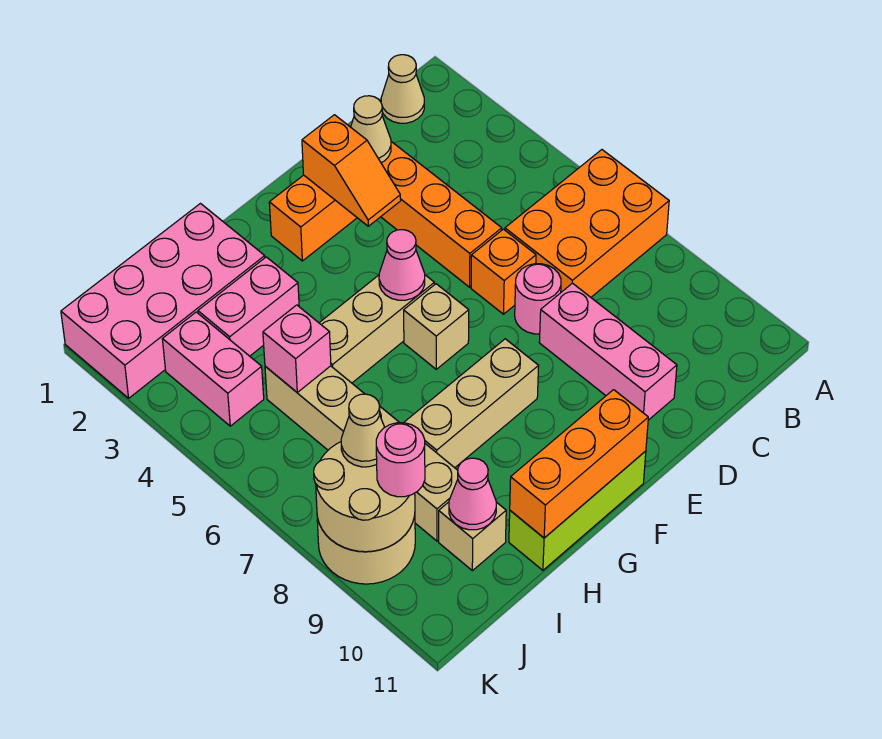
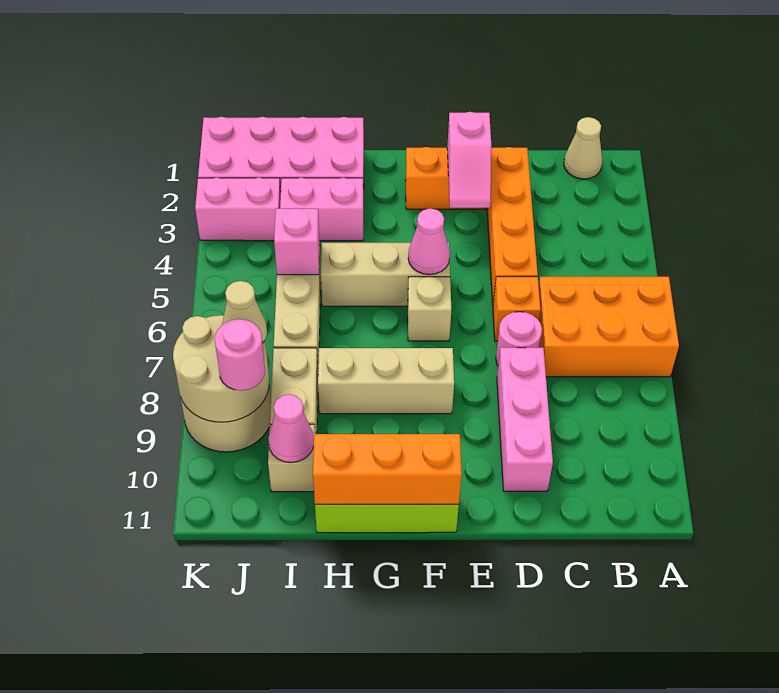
tan 1x1 cone [351,96,391,163] -> none
orange 1x2 slope [302,115,401,226] -> pink 1x2 slope [447,112,491,208]
pink 1x2 brick [162,312,264,426] -> pink 1x2 brick turned to [195,178,281,241]

